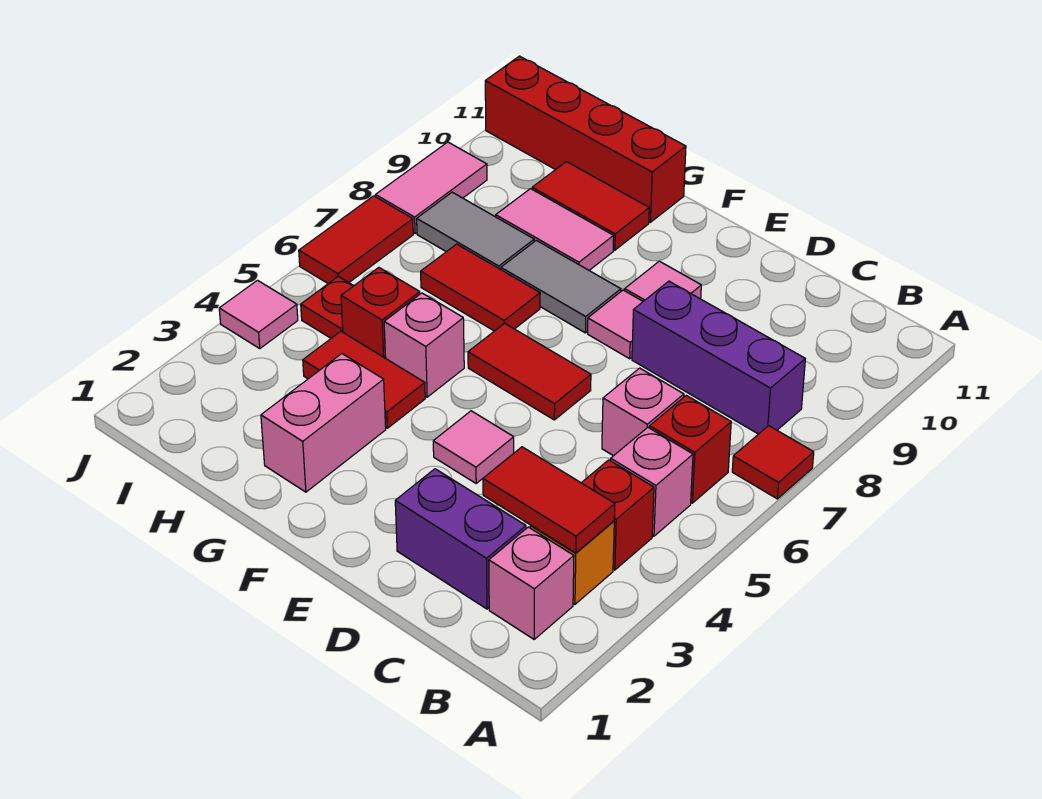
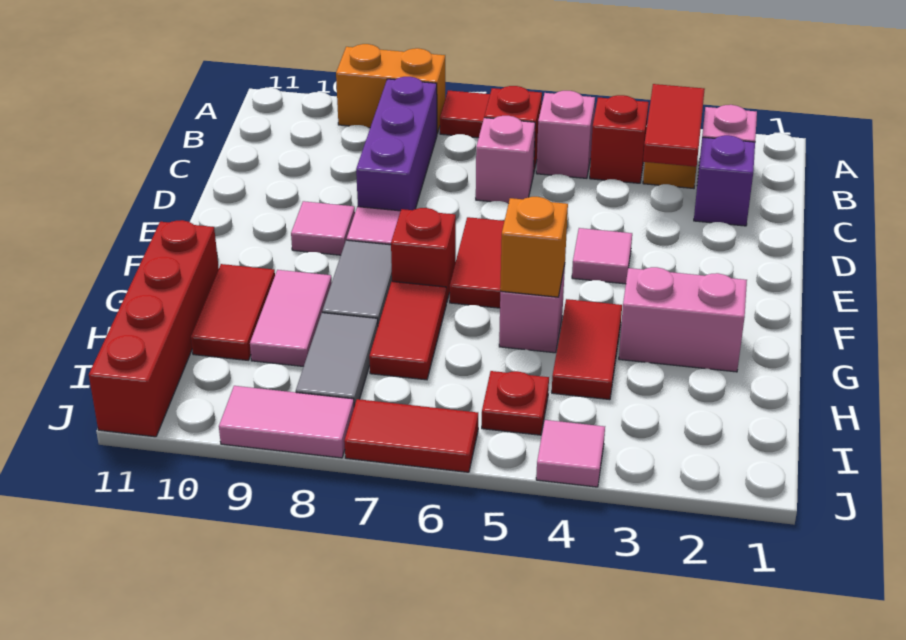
none -> orange 1x2 brick [336,44,445,134]
purple 1x2 brick [395,469,526,609] -> purple 1x1 brick [694,135,755,226]
none -> orange 1x1 brick [500,197,568,297]
red 1x1 brick [341,268,420,358] -> red 1x1 brick moved to [391,208,456,303]

